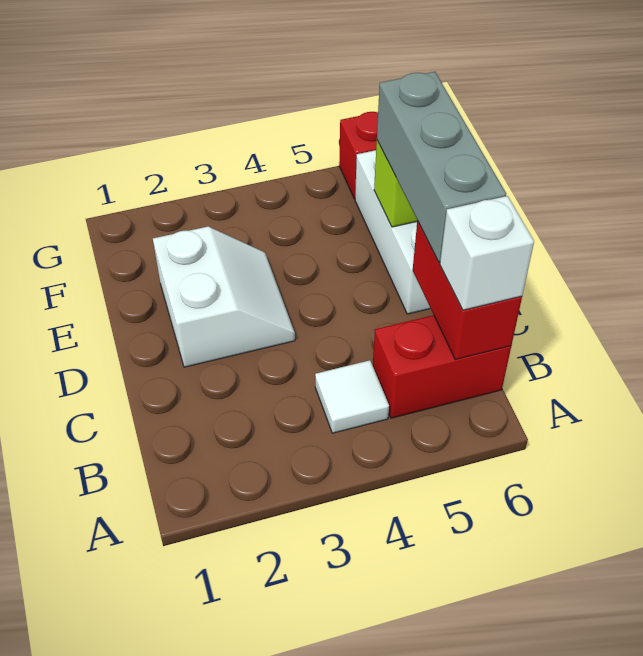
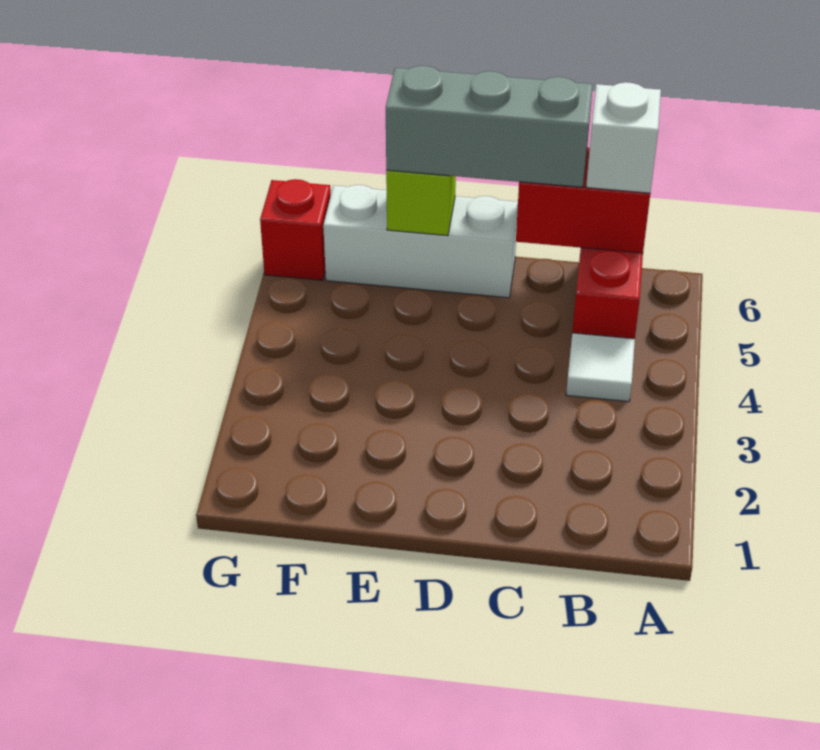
white 2x2 slope [153,227,295,367] -> none

